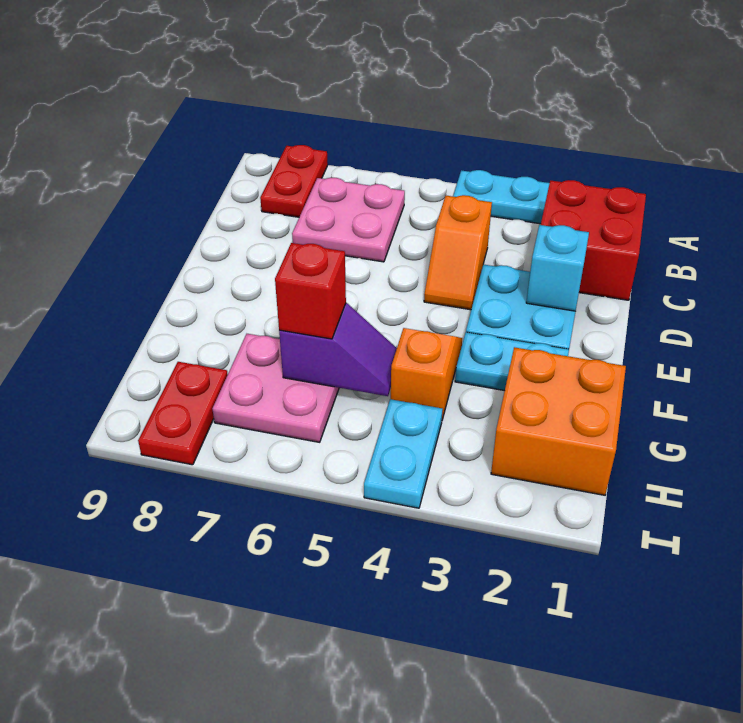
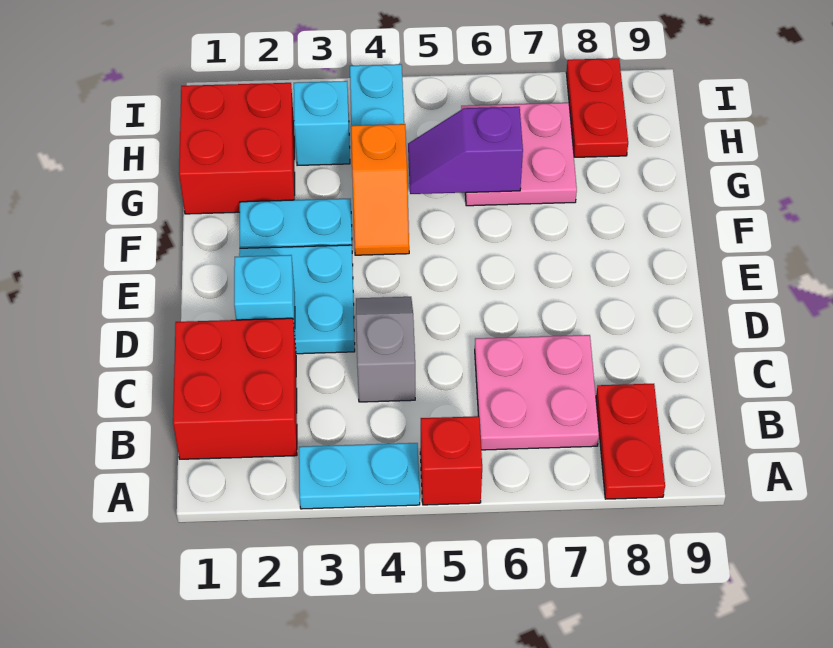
orange 1x2 slope [424,195,492,310] -> grey 1x2 slope [356,297,415,402]
orange 2x2 brick [491,347,626,495] -> red 2x2 brick [179,83,295,214]
red 1x1 brick [275,243,346,339] -> red 1x1 brick moved to [420,416,482,505]
none -> cyan 1x1 brick [294,81,350,165]

